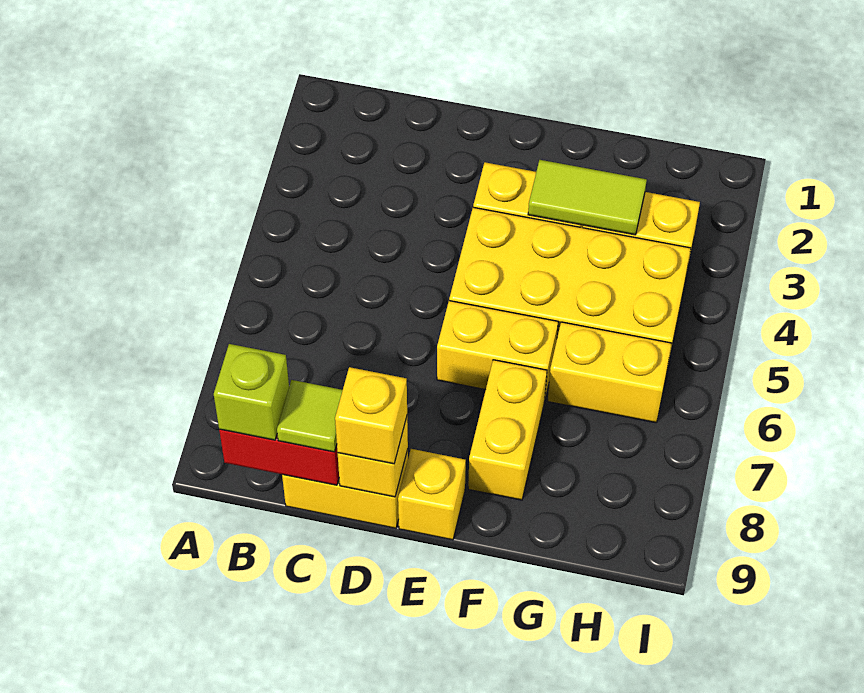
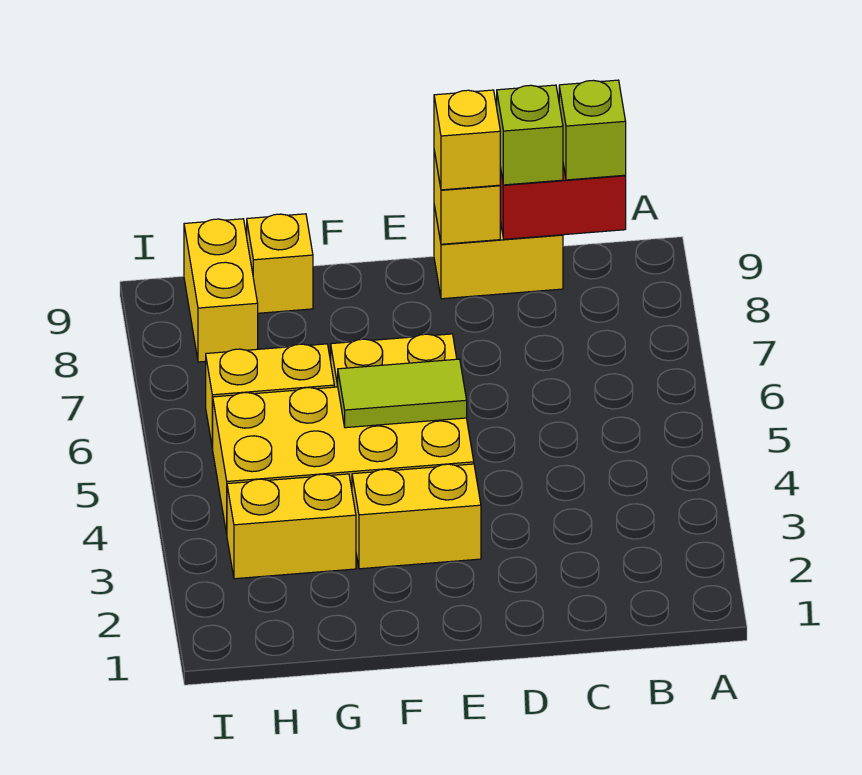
lime 1x1 tile [277,380,343,452] -> lime 1x1 brick [497,85,563,185]
yellow 1x1 brick [398,449,466,540] -> yellow 1x1 brick moved to [247,214,313,313]
lime 1x2 tile [528,160,647,235] -> lime 1x2 tile moved to [338,359,467,428]
yellow 1x2 brick [468,360,547,500] -> yellow 1x2 brick moved to [184,219,258,362]

